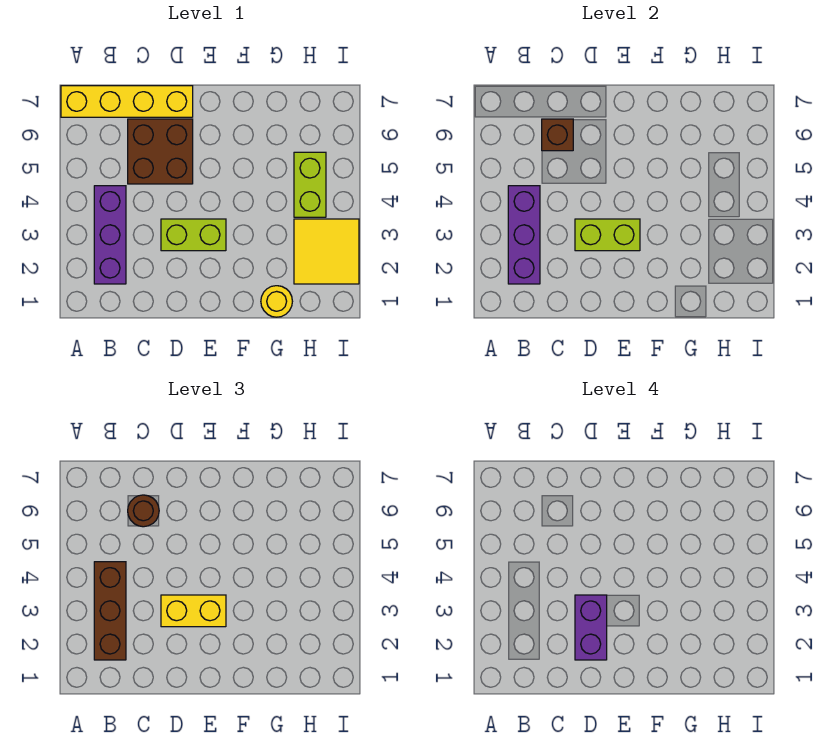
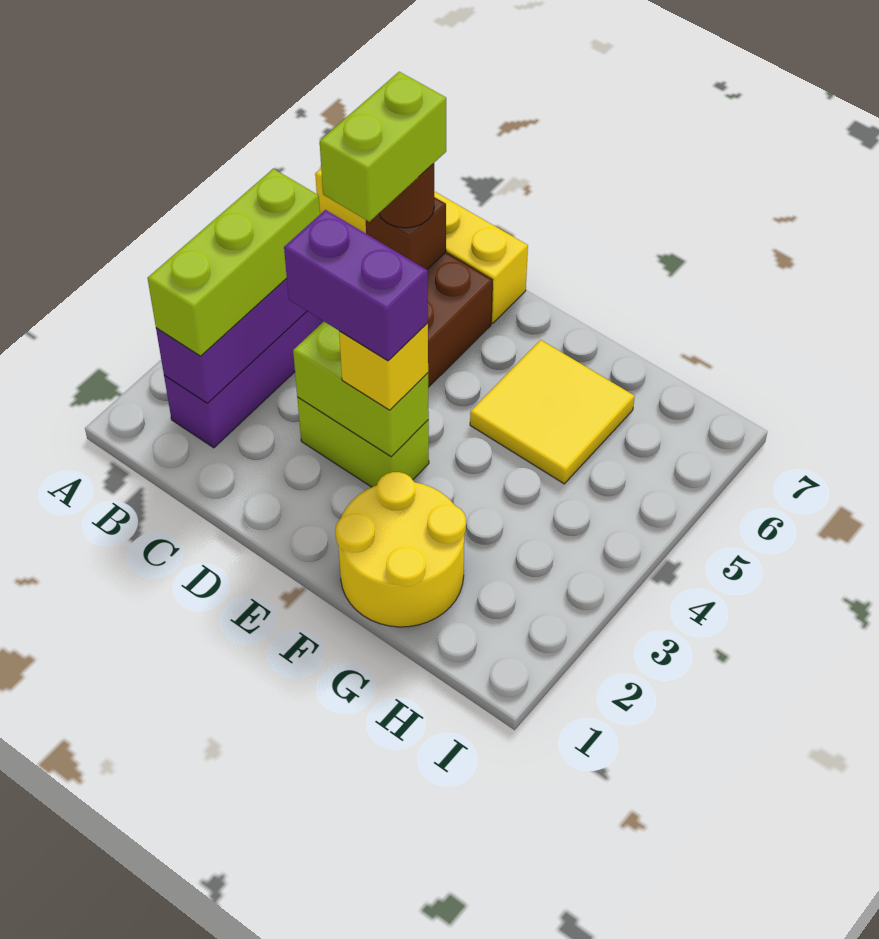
brown 1x3 brick [94,562,126,660] -> lime 1x3 brick [148,169,320,356]
purple 1x2 brick [575,595,607,660] -> purple 1x2 brick turned to [284,210,428,361]
yellow 1x2 brick [161,595,226,627] -> yellow 1x1 brick [339,323,428,410]
yellow 1x1 round brick [261,286,292,317] -> yellow 2x2 round brick [335,472,466,627]
yellow 2x2 tile [294,219,359,284] -> yellow 2x2 tile moved to [470,340,635,484]
lime 1x2 brick [294,152,326,217] -> lime 1x2 brick moved to [320,72,446,222]

